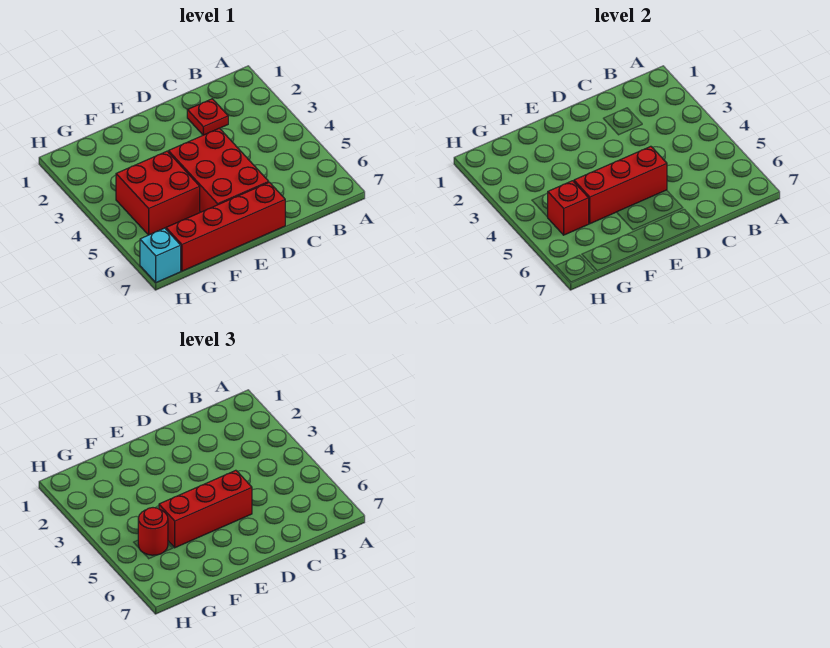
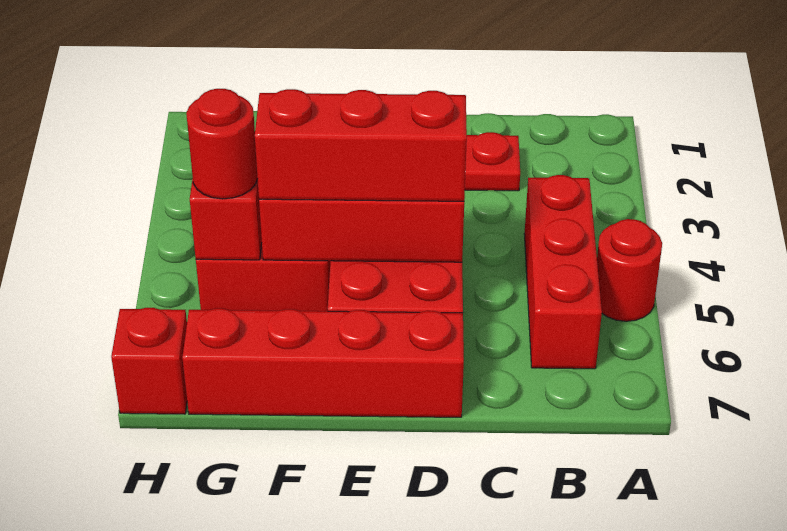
none -> red 1x1 round brick [597,219,662,321]
none -> red 1x3 brick [524,175,602,369]
cyan 1x1 brick [140,228,181,283] -> red 1x1 brick [111,308,187,414]

